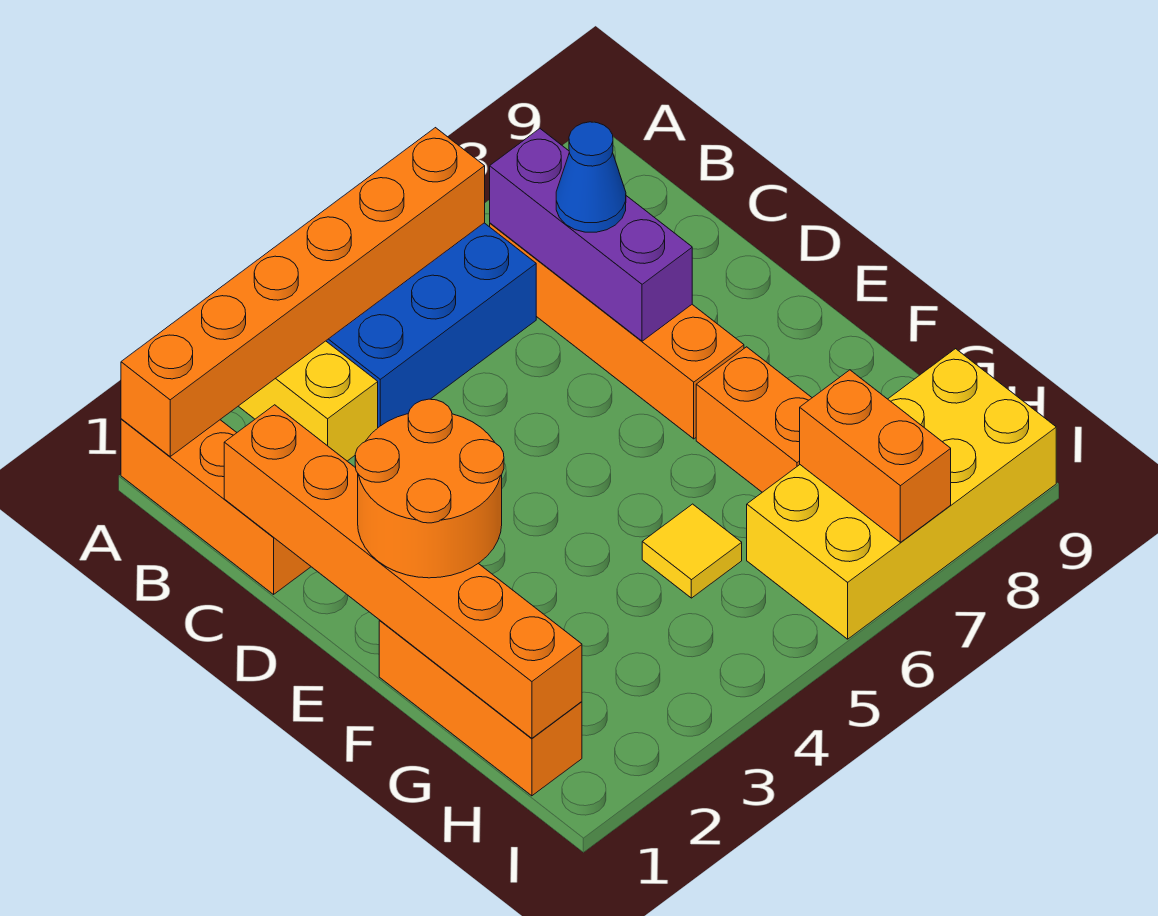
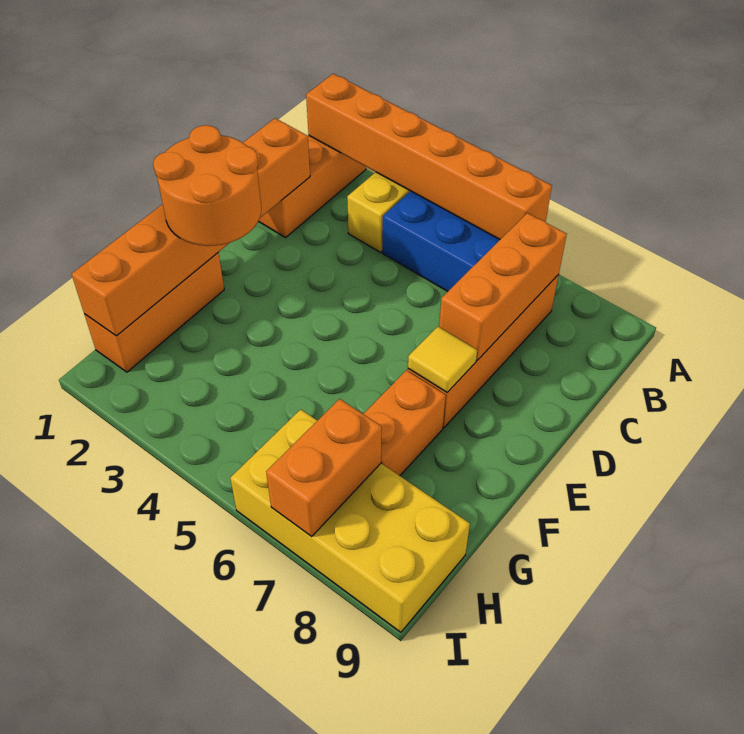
purple 1x3 brick [490,129,692,341] -> orange 1x3 brick [439,213,567,360]
blue 1x1 cone [556,122,626,232] -> none
yellow 1x1 tile [642,504,742,598] -> yellow 1x1 tile moved to [408,327,477,392]

